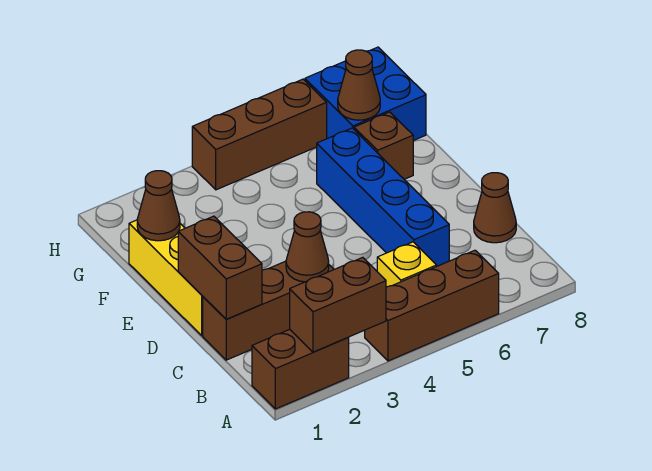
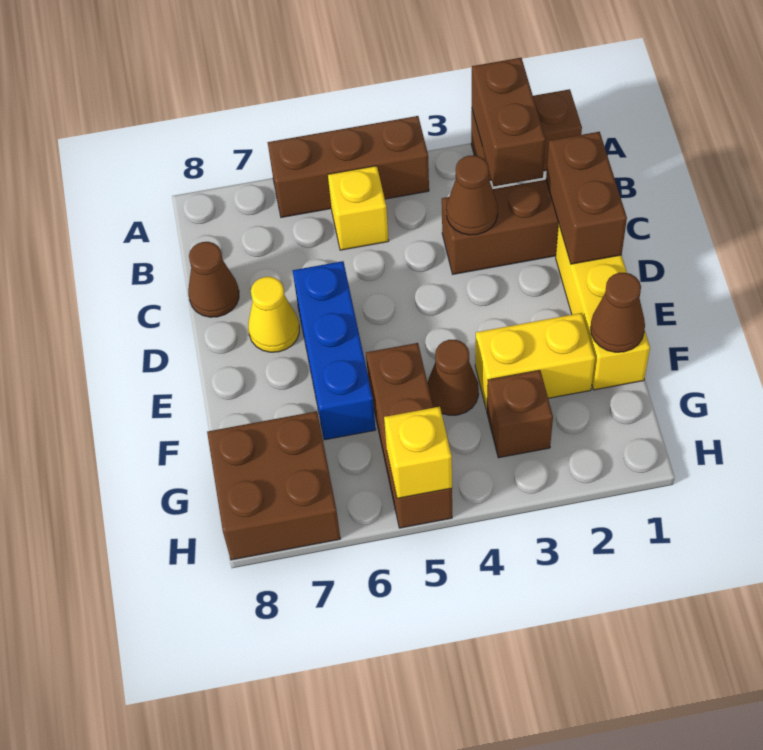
brown 1x2 brick [290,257,386,352] -> brown 1x2 brick turned to [472,58,546,186]
blue 1x4 brick [317,128,449,266] -> blue 1x3 brick [293,261,376,440]
none -> yellow 1x1 cone [248,277,299,352]
none -> yellow 1x2 brick [475,313,595,410]
brown 1x1 brick [354,112,413,179] -> brown 1x1 brick moved to [487,370,553,458]
blue 2x2 brick [305,47,426,141] -> brown 2x2 brick [207,411,341,560]
brown 1x1 cone [338,50,380,120] -> brown 1x1 cone moved to [427,340,479,415]
brown 1x3 brick [192,79,327,190] -> brown 1x3 brick turned to [366,343,452,528]
none -> yellow 1x1 brick [384,407,452,498]

